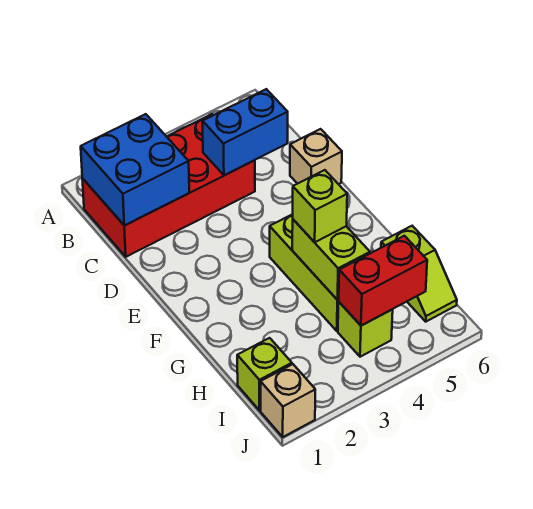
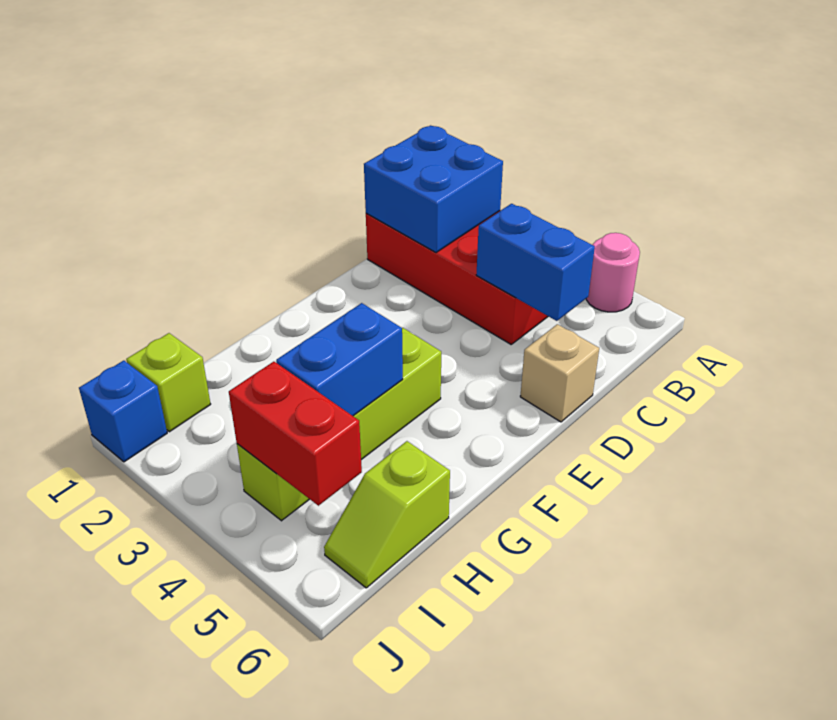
none -> pink 1x1 round brick [586,233,640,312]
lime 1x2 brick [292,220,370,300] -> blue 1x2 brick [276,303,403,416]
lime 1x1 brick [293,170,347,242] -> none
tan 1x1 brick [261,364,315,437] -> blue 1x1 brick [79,361,167,462]

